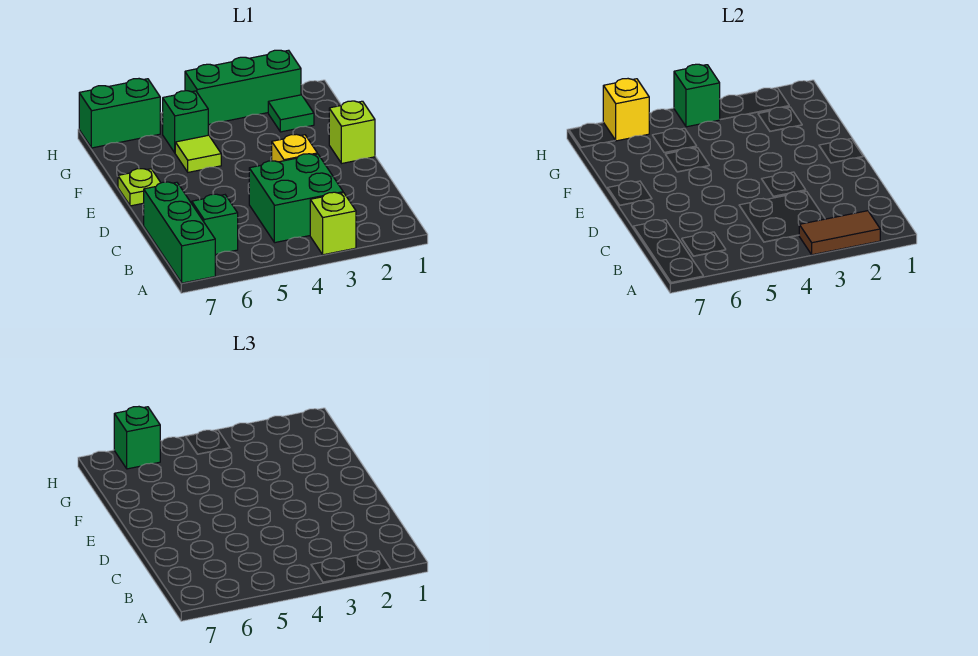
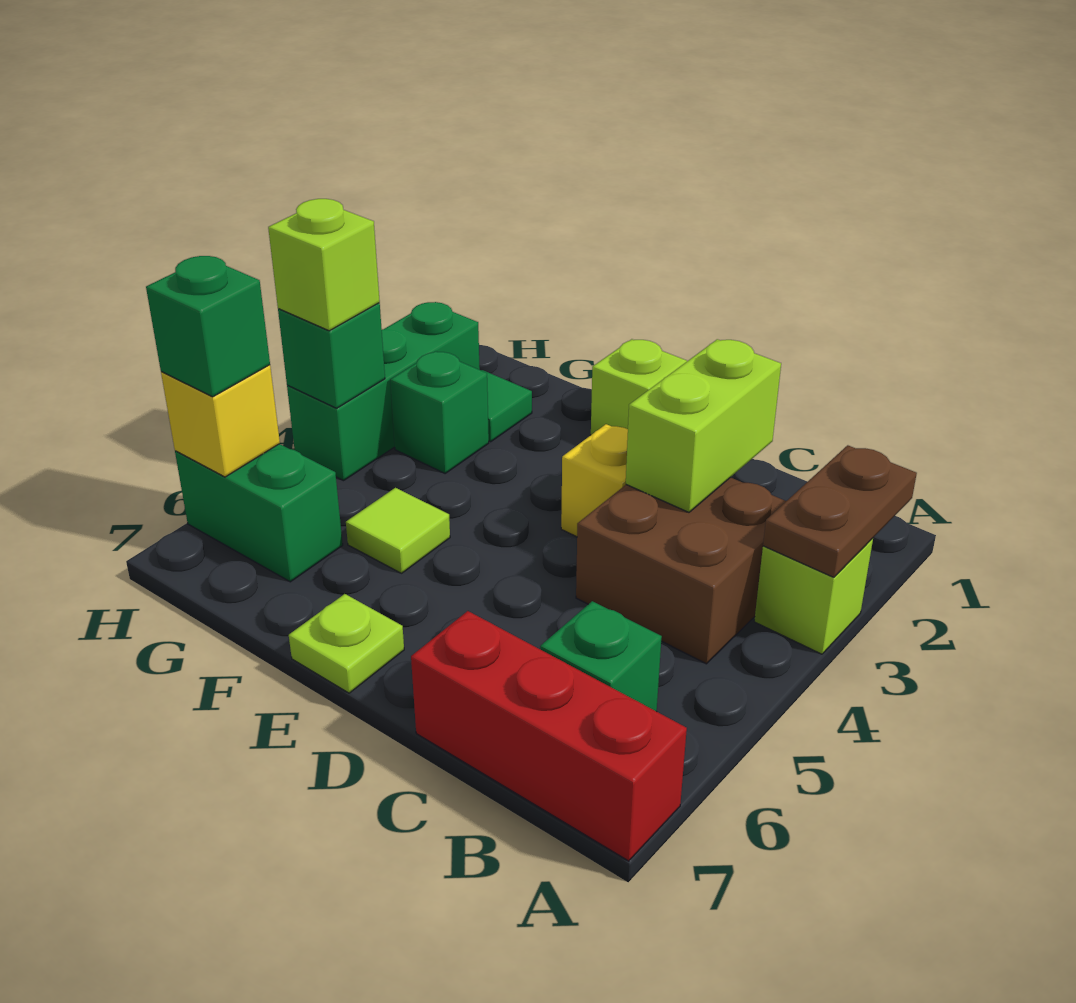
brown 1x2 tile [799,211,880,255] -> brown 1x2 plate [763,445,917,577]
green 1x3 brick [144,182,215,283] -> red 1x3 brick [411,611,687,861]
green 2x2 brick [249,154,343,243] -> brown 2x2 brick [576,477,786,664]
none -> lime 1x2 brick [626,339,781,512]
green 1x1 brick [162,91,208,153] -> green 1x1 brick moved to [390,351,489,473]
none -> lime 1x1 brick [268,199,380,331]
green 1x2 brick [79,79,160,148] -> green 1x2 brick turned to [175,444,343,582]

